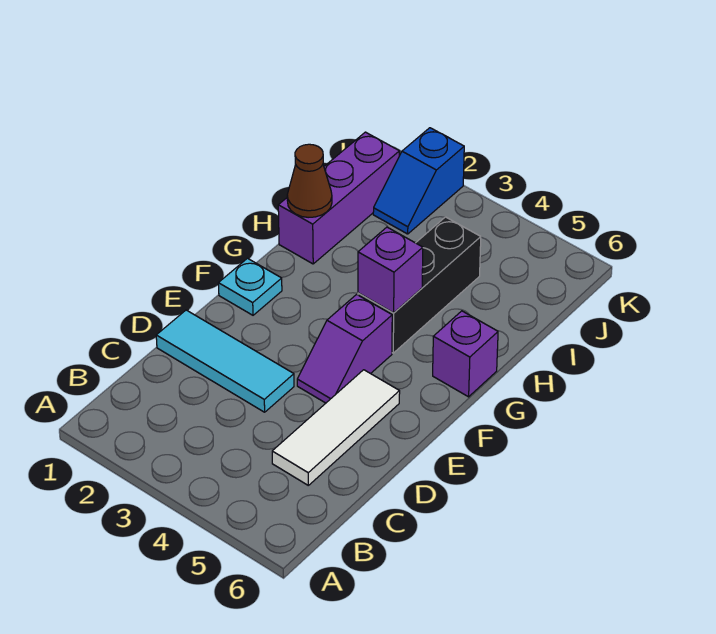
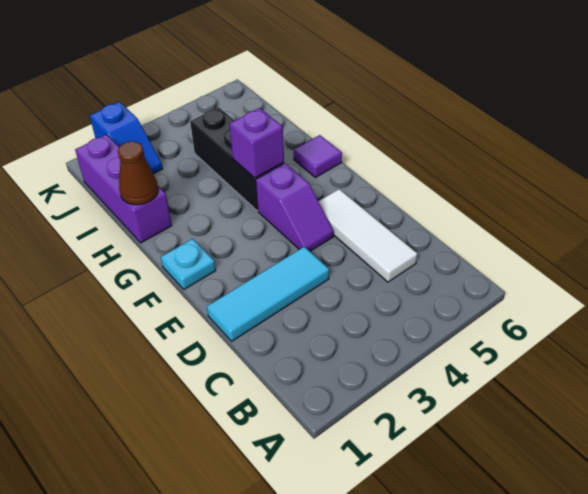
purple 1x1 brick [433,311,498,397] -> purple 1x1 tile [293,135,342,177]

